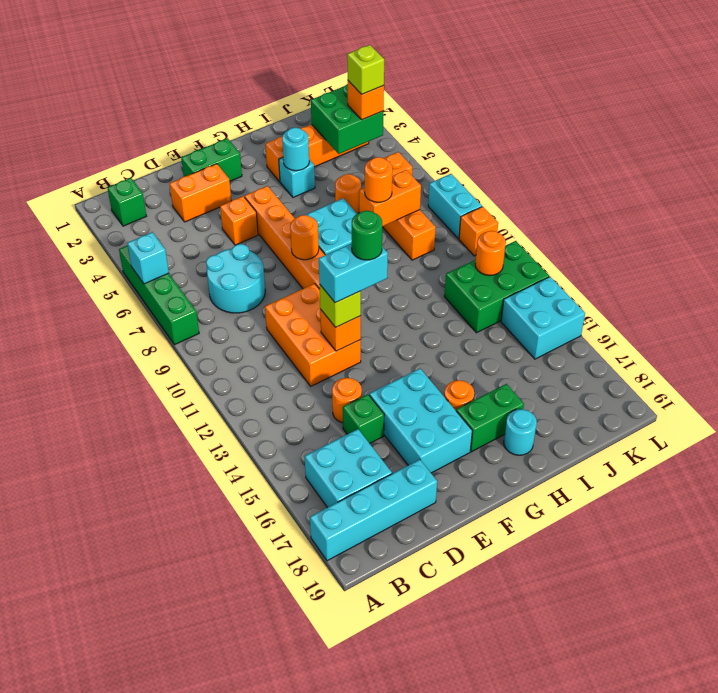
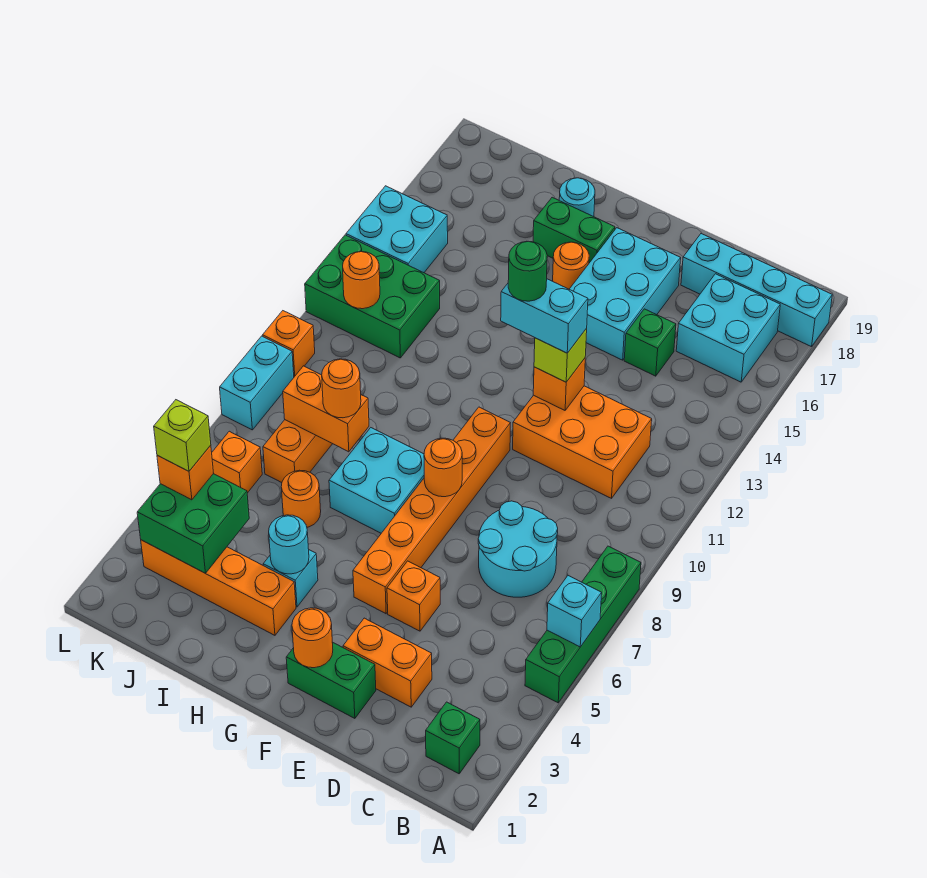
orange 2x3 brick [265,284,361,386] -> orange 2x3 brick turned to [513,386,652,498]
orange 1x1 round brick [332,378,362,423] -> orange 1x1 round brick moved to [292,608,333,668]

